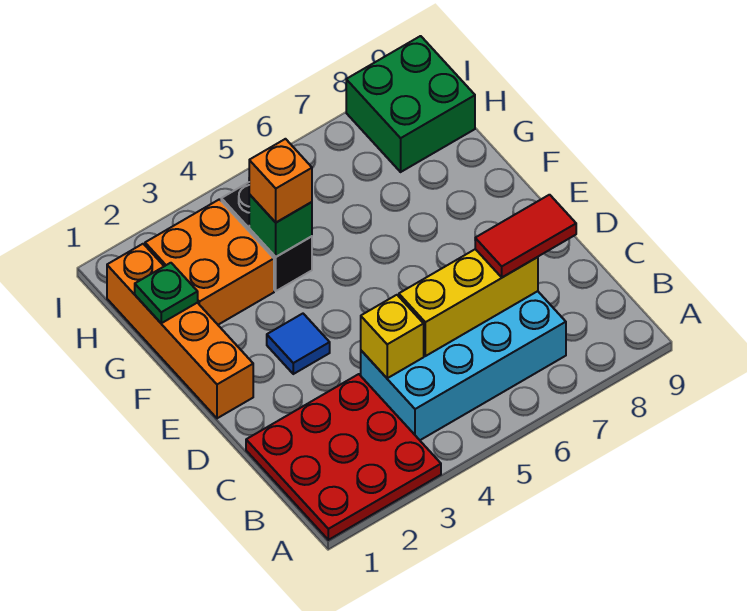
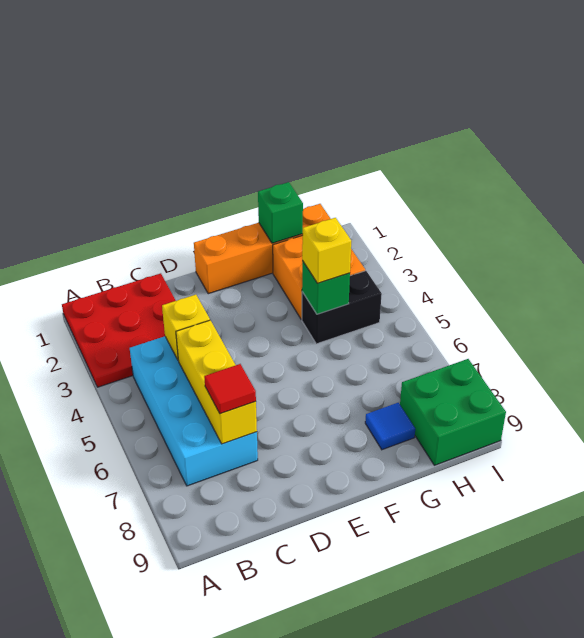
red 1x2 tile [475,195,576,277] -> red 1x1 tile [204,364,256,414]
blue 1x1 tile [267,314,330,374] -> blue 1x1 tile moved to [365,403,415,450]
green 1x1 plate [135,263,198,323] -> green 1x1 brick [258,182,303,243]
orange 1x1 brick [249,139,312,222] -> yellow 1x1 brick [302,218,351,283]

